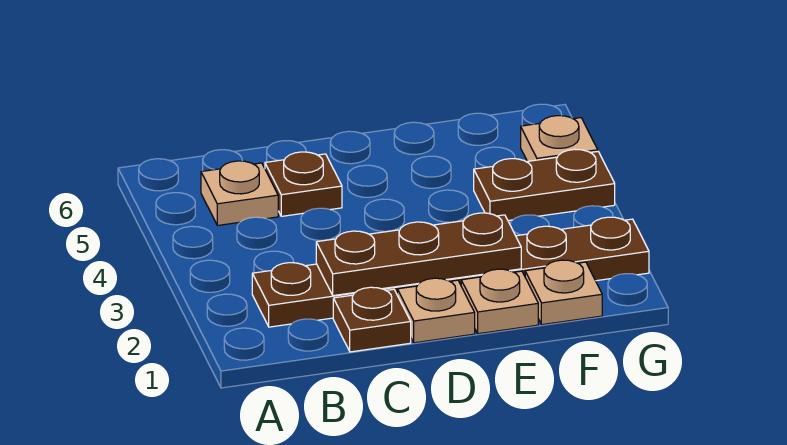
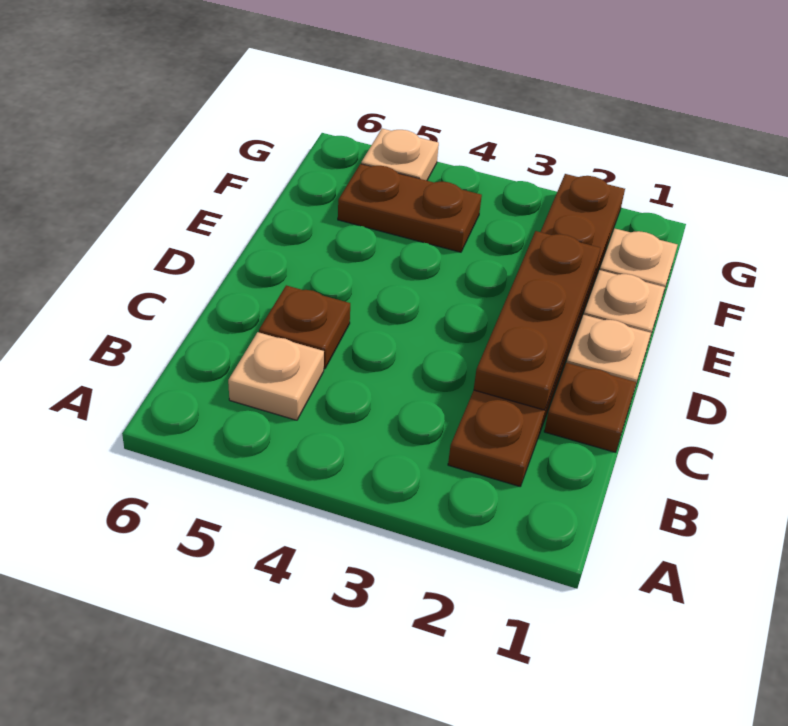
brown 1x2 plate [474,149,615,221] -> brown 1x2 plate turned to [338,164,482,252]

